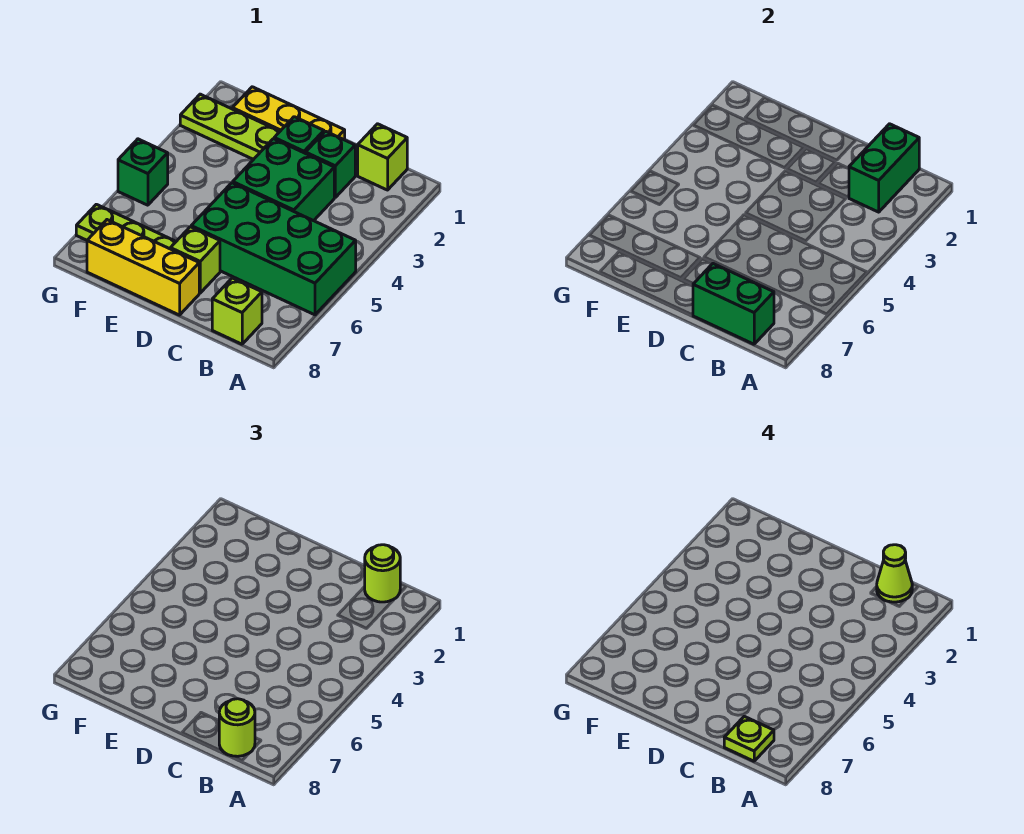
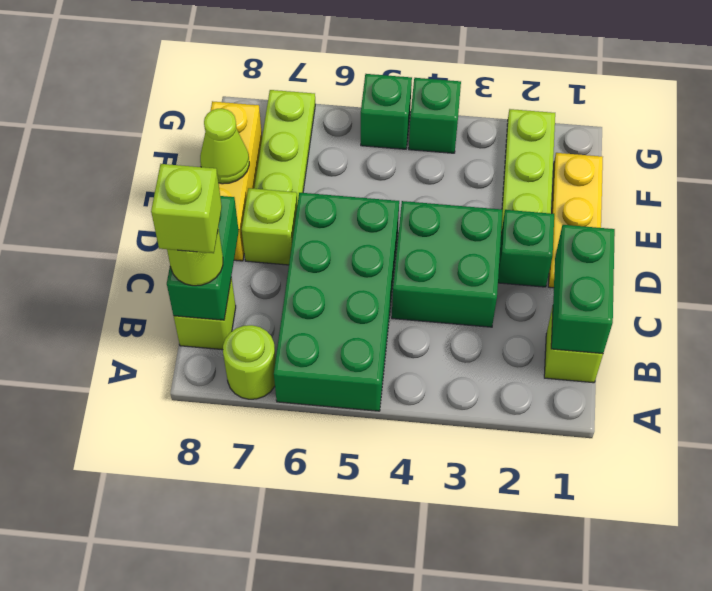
green 1x2 brick [849,124,919,212] -> green 1x2 brick turned to [551,225,615,354]
lime 1x1 round brick [365,545,400,602] -> lime 1x1 round brick moved to [223,325,276,399]
lime 1x1 cone [877,545,912,602] -> lime 1x1 cone moved to [200,109,249,184]
lime 1x1 plate [724,716,774,761] -> lime 1x1 brick [151,164,222,253]
green 1x1 brick [306,131,355,197] -> green 1x1 brick moved to [409,78,461,153]

